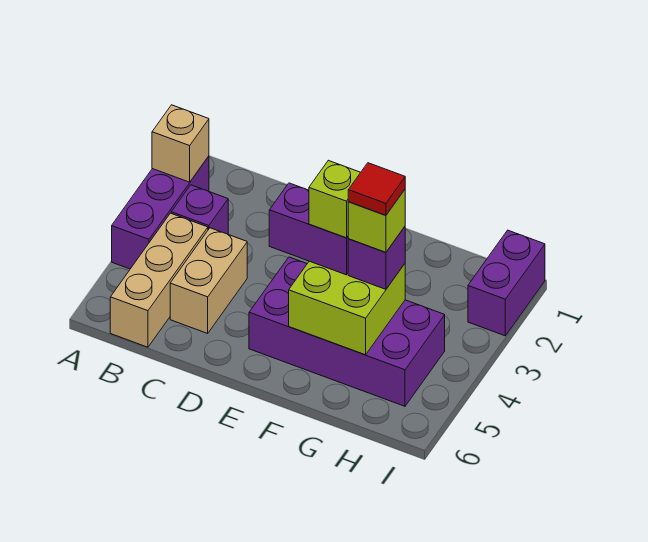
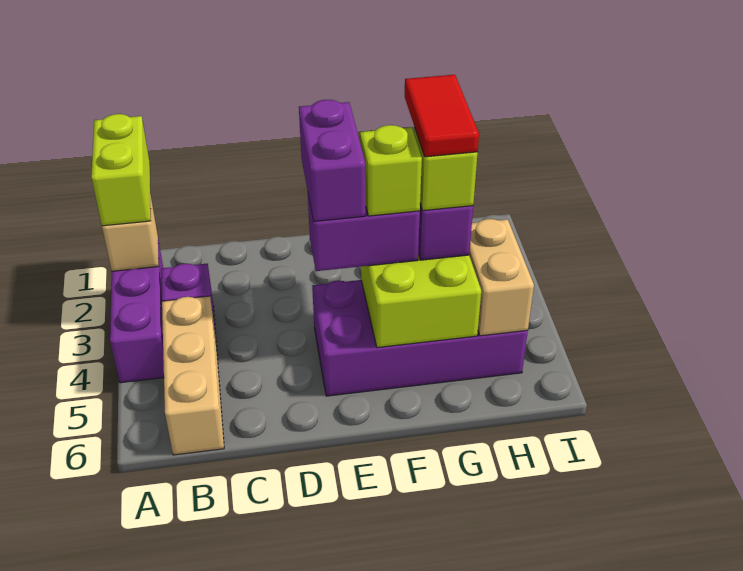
none -> lime 1x2 brick [91,114,151,226]
tan 1x2 brick [170,228,247,333] -> tan 1x2 brick moved to [469,219,534,336]
red 1x1 tile [348,163,405,215] -> red 1x2 tile [405,75,479,157]
purple 1x2 brick [468,230,545,336] -> purple 1x2 brick moved to [299,100,366,221]

